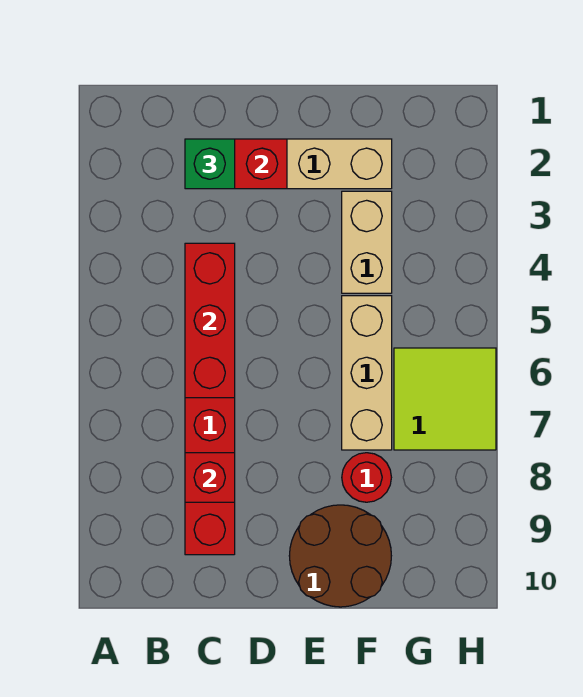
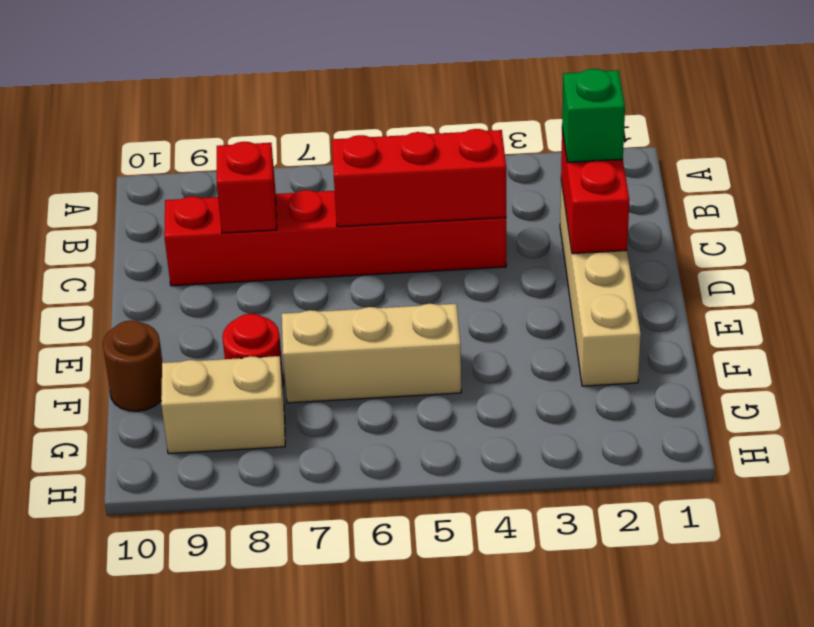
brown 2x2 round brick [289,505,391,607] -> brown 1x1 round brick [103,320,163,411]
tan 1x2 brick [342,191,392,293] -> tan 1x2 brick moved to [161,356,285,454]
lime 2x2 tile [394,348,496,450] -> none

